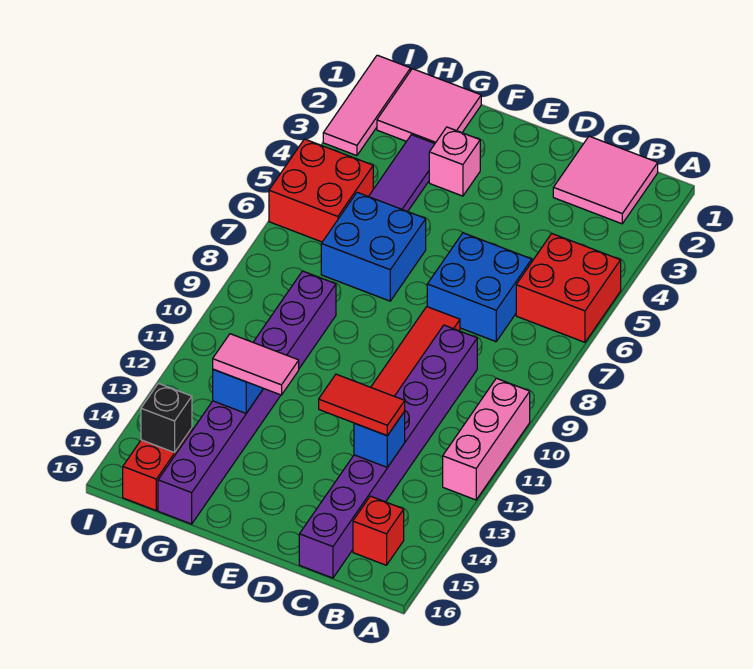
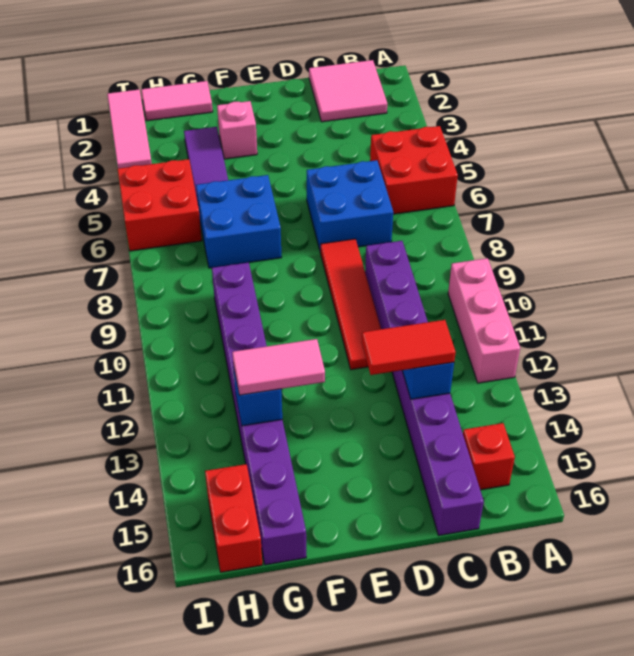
pink 2x2 tile [377,69,481,143] -> pink 1x2 tile [141,81,213,121]
black 1x1 brick [141,383,192,452] -> none

